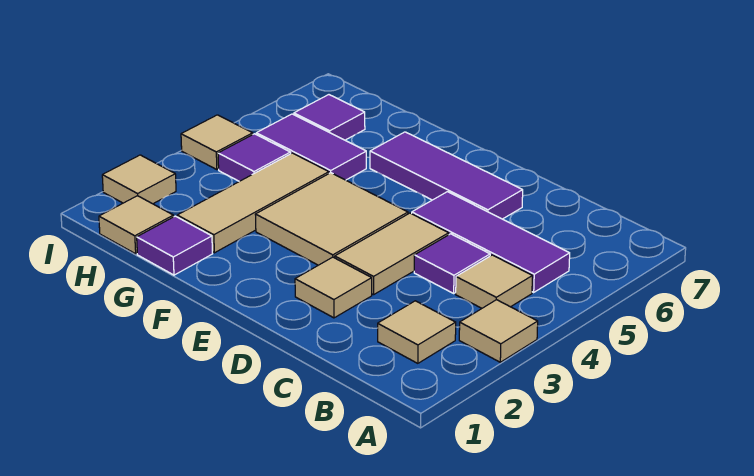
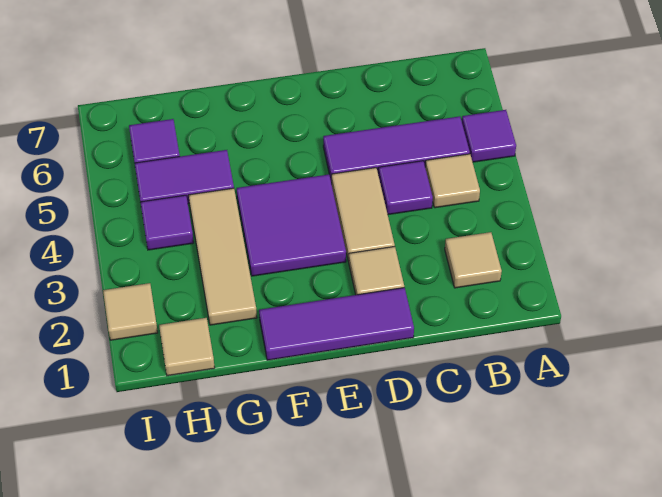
tan 1x1 tile [459,300,538,362] -> none
purple 1x3 tile [370,132,523,219] -> purple 1x3 tile moved to [259,288,414,360]
tan 2x2 tile [255,173,408,265] -> purple 2x2 tile [237,174,346,276]
purple 1x1 tile [137,216,213,275] -> purple 1x1 tile moved to [462,110,516,162]
tan 1x1 tile [181,115,253,170] -> none

